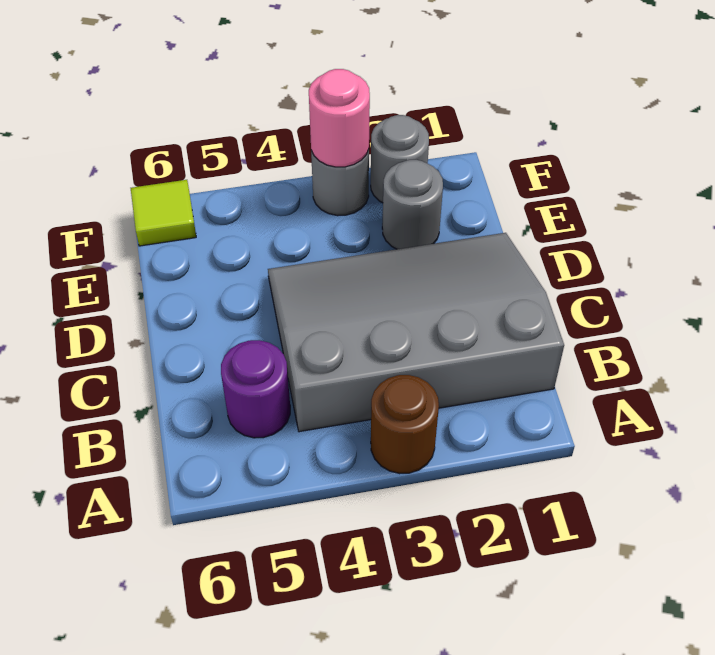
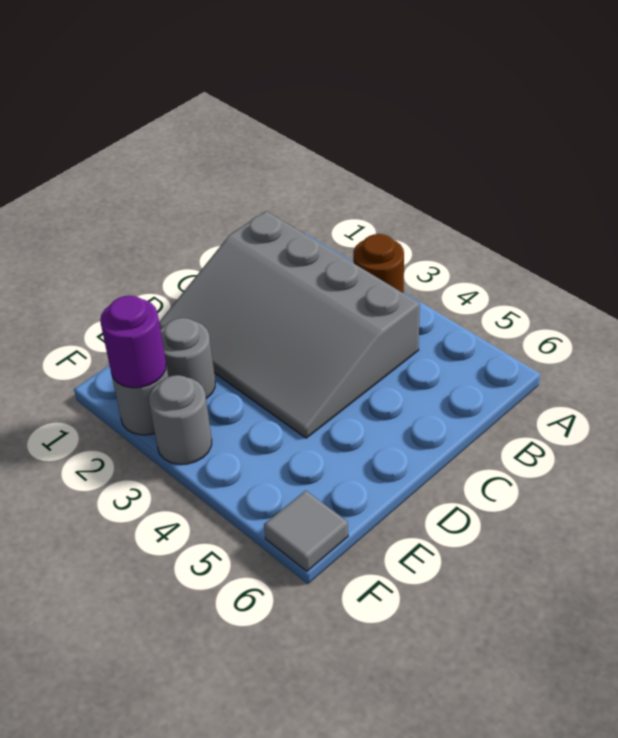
purple 1x1 round brick [221,340,290,438] -> purple 1x1 round brick moved to [100,296,166,388]
pink 1x1 round brick [309,69,370,167] -> none
lime 1x1 tile [131,180,196,246] -> grey 1x1 tile [264,490,348,571]

